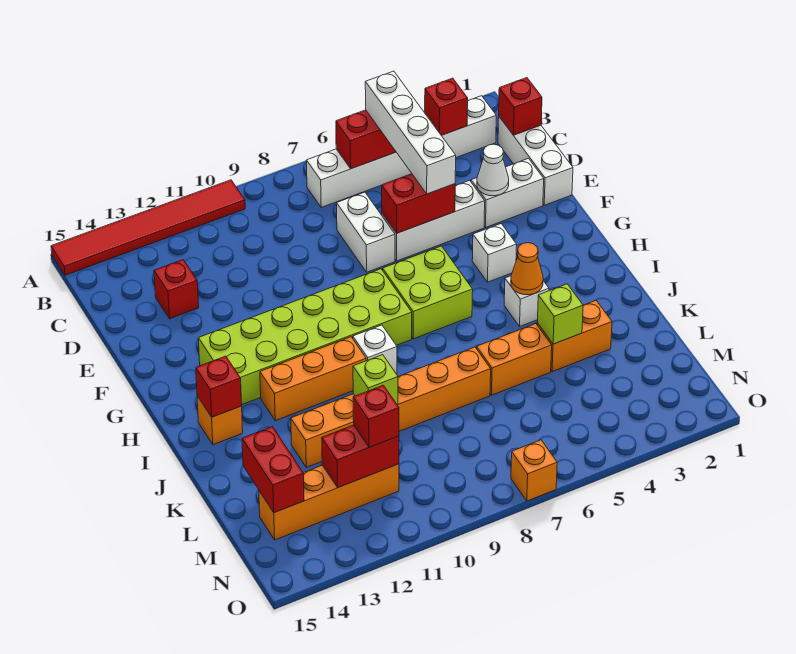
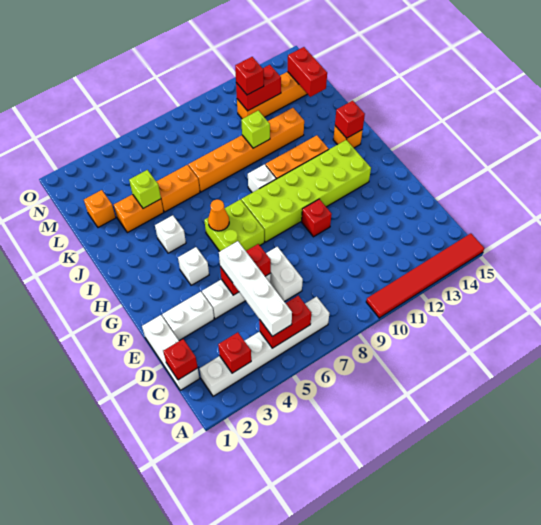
red 1x1 brick [154,260,199,319] -> red 1x1 brick moved to [302,199,332,237]
white 1x1 cone [477,144,509,196] -> none
orange 1x1 cone [511,243,543,295] -> orange 1x1 cone moved to [208,200,229,231]
orange 1x1 brick [511,440,557,501] -> orange 1x1 brick moved to [84,190,116,228]

